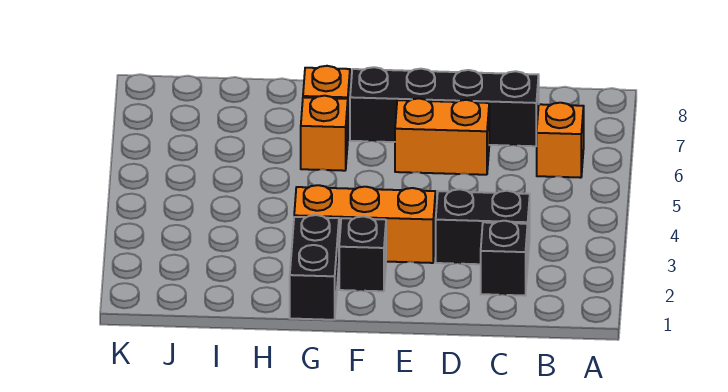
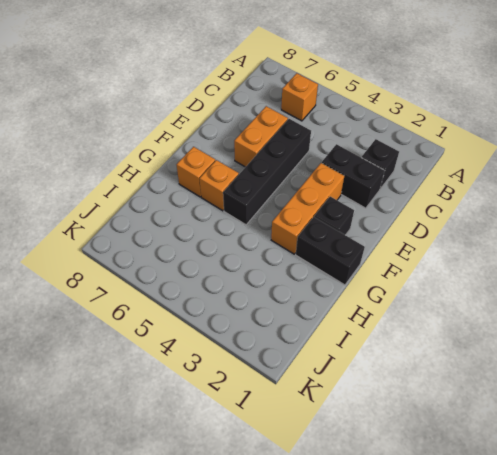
black 1x2 brick [436,189,530,264] -> black 1x2 brick turned to [322,144,385,208]
black 1x4 brick [350,67,539,146] -> black 1x4 brick moved to [223,119,311,225]

